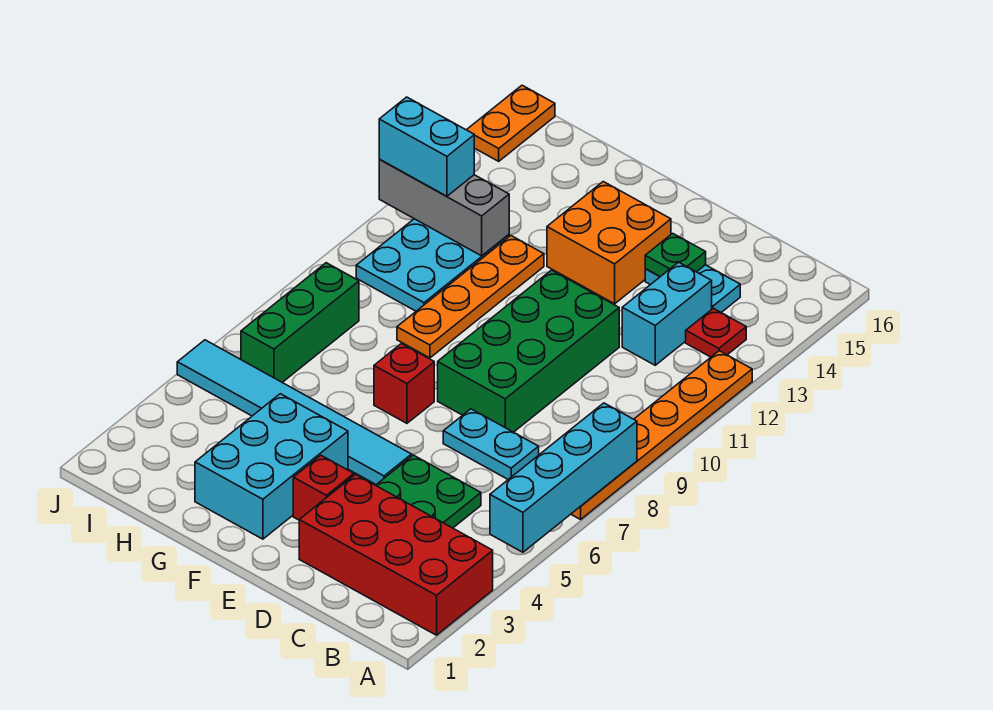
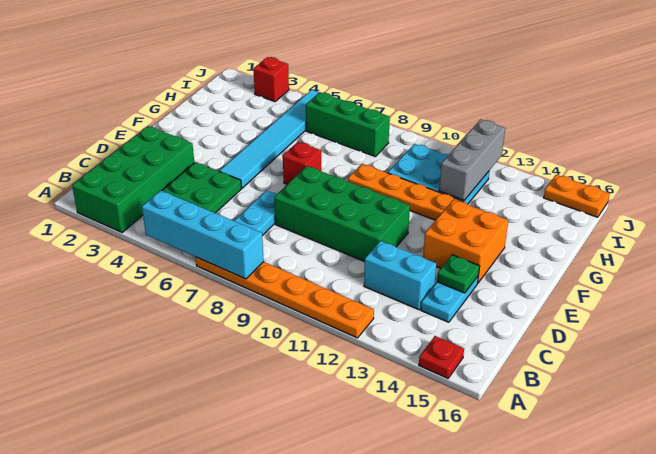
red 2x4 brick [299,475,493,635] -> green 2x4 brick [72,126,194,232]
red 1x1 plate [686,308,746,357] -> red 1x1 plate moved to [419,336,464,378]
red 1x1 brick [293,455,354,520] -> red 1x1 brick moved to [253,57,289,102]
cyan 2x3 brick [195,394,348,539] -> none
cyan 1x2 brick [379,97,474,196] -> none

